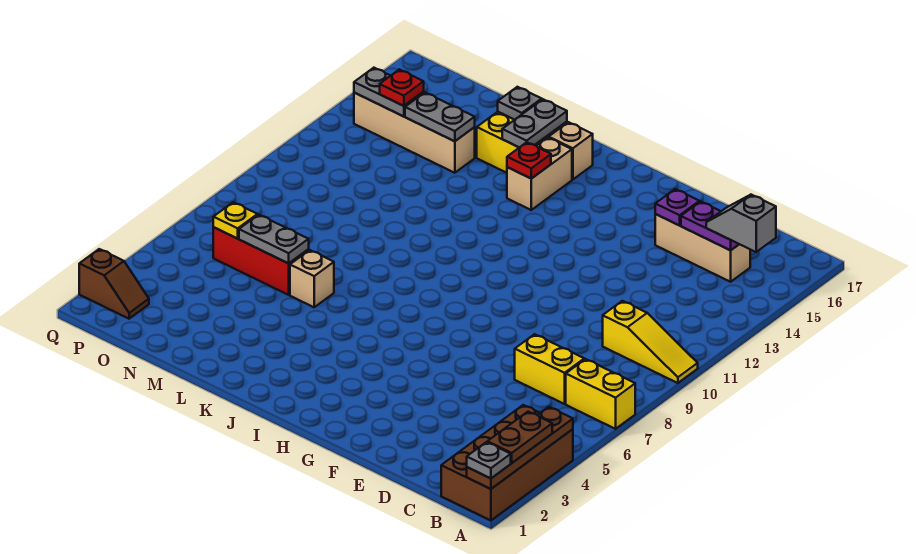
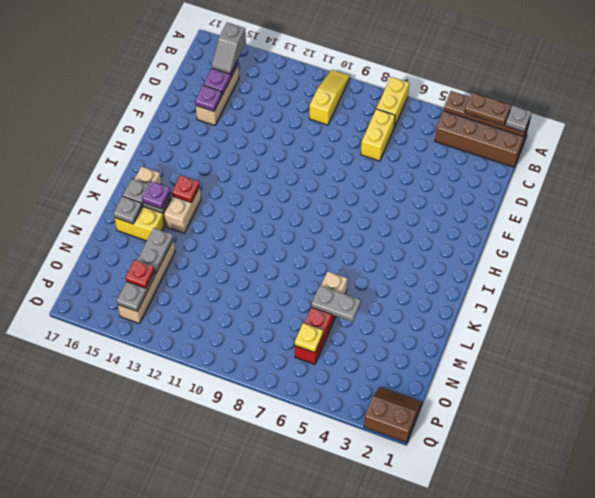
tan 1x2 brick [507,137,572,210] -> tan 1x2 brick turned to [164,187,201,233]
none -> purple 1x1 plate [142,181,170,209]
grey 1x2 plate [239,215,309,263] -> grey 1x2 plate turned to [312,286,361,322]
brown 1x2 slope [79,249,149,319] -> brown 2x2 slope [364,387,422,442]

